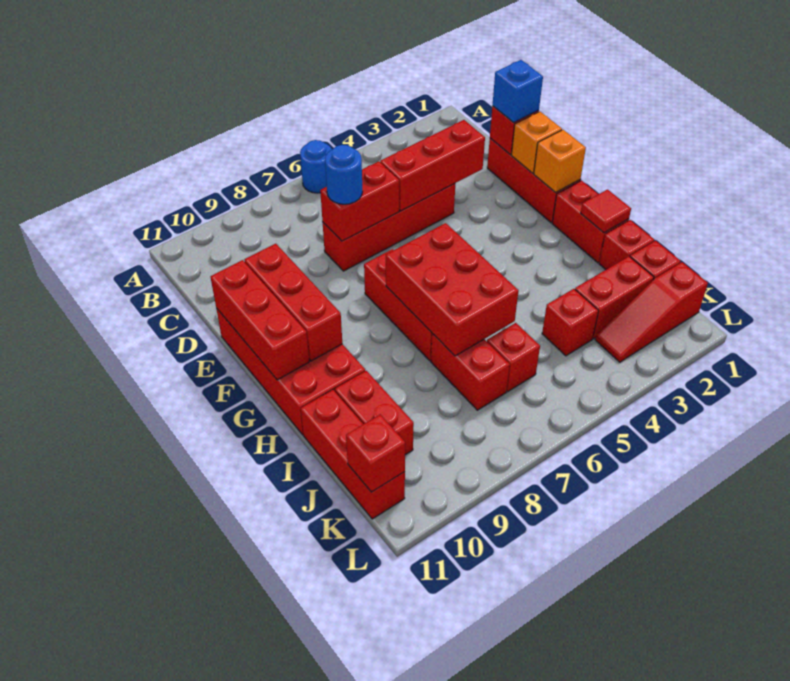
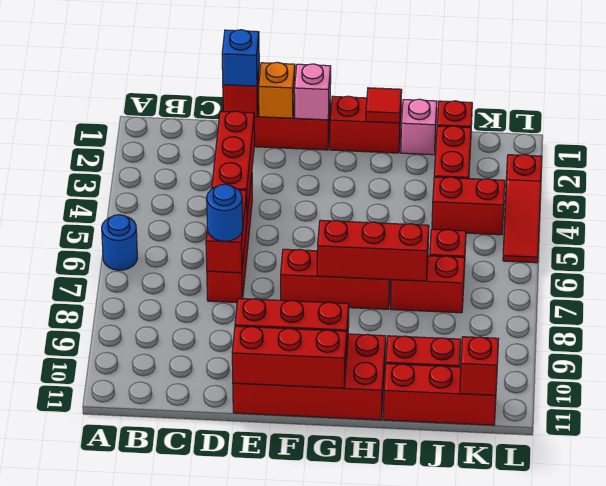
orange 1x1 brick [534,130,586,193] -> pink 1x1 brick [294,64,331,120]
red 2x3 brick [386,223,519,356] -> red 1x3 brick [317,220,429,281]
red 1x1 brick [599,220,654,269] -> pink 1x1 brick [401,99,437,155]
red 1x1 brick [542,289,598,356] -> red 1x2 brick [432,177,505,235]
red 1x3 slope [595,262,708,362] -> red 1x3 slope moved to [503,155,542,263]

